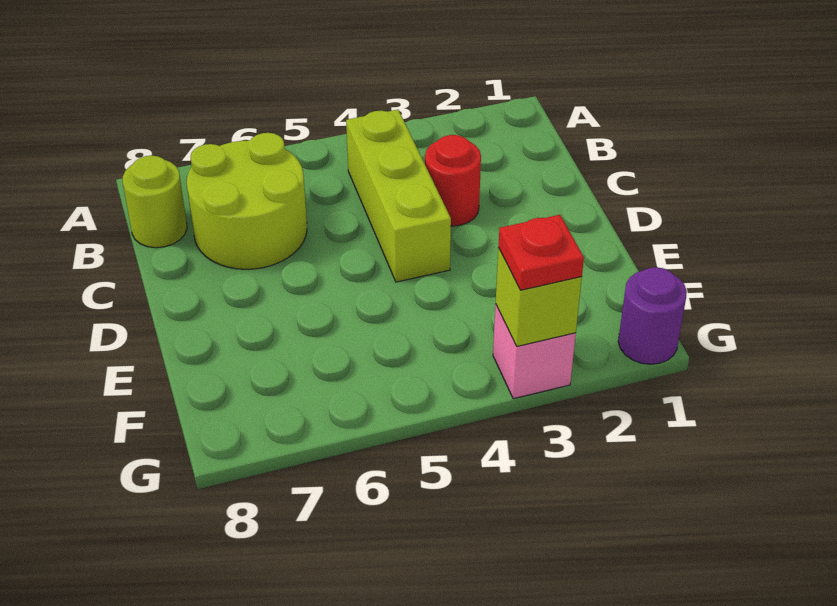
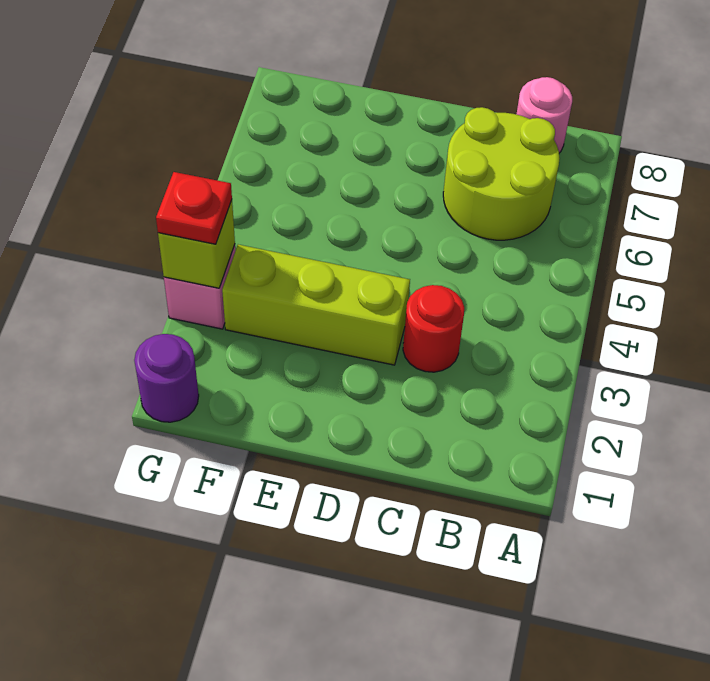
lime 1x3 brick [346,110,451,282] -> lime 1x3 brick moved to [222,245,410,365]
lime 1x1 round brick [123,156,187,248] -> pink 1x1 round brick [516,77,572,153]

